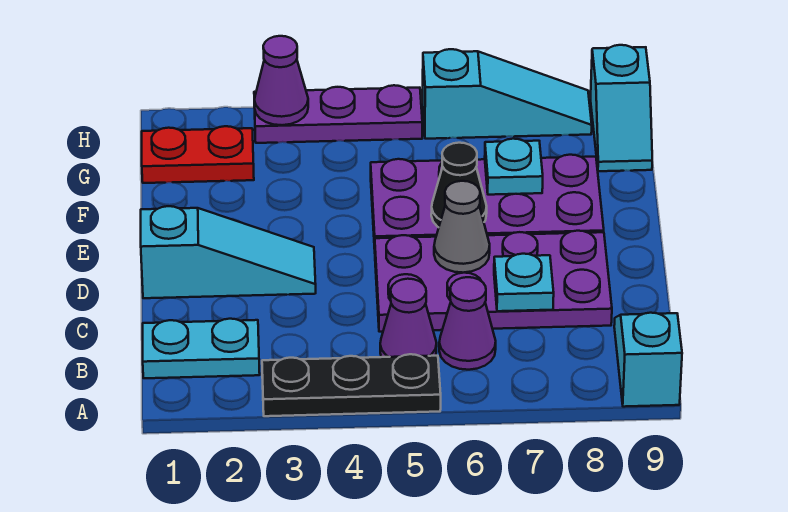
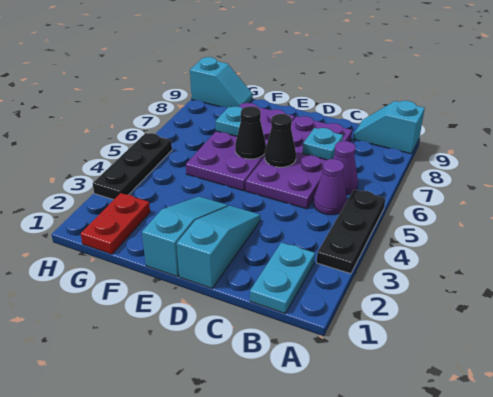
grey 1x1 cone [434,181,490,273] -> black 1x1 cone [265,114,296,167]
purple 1x3 plate [254,85,422,143] -> black 1x3 plate [93,133,172,200]
purple 1x1 cone [254,36,308,125] -> none
cyan 1x3 slope [423,49,592,139] -> cyan 1x3 slope moved to [142,196,228,277]

